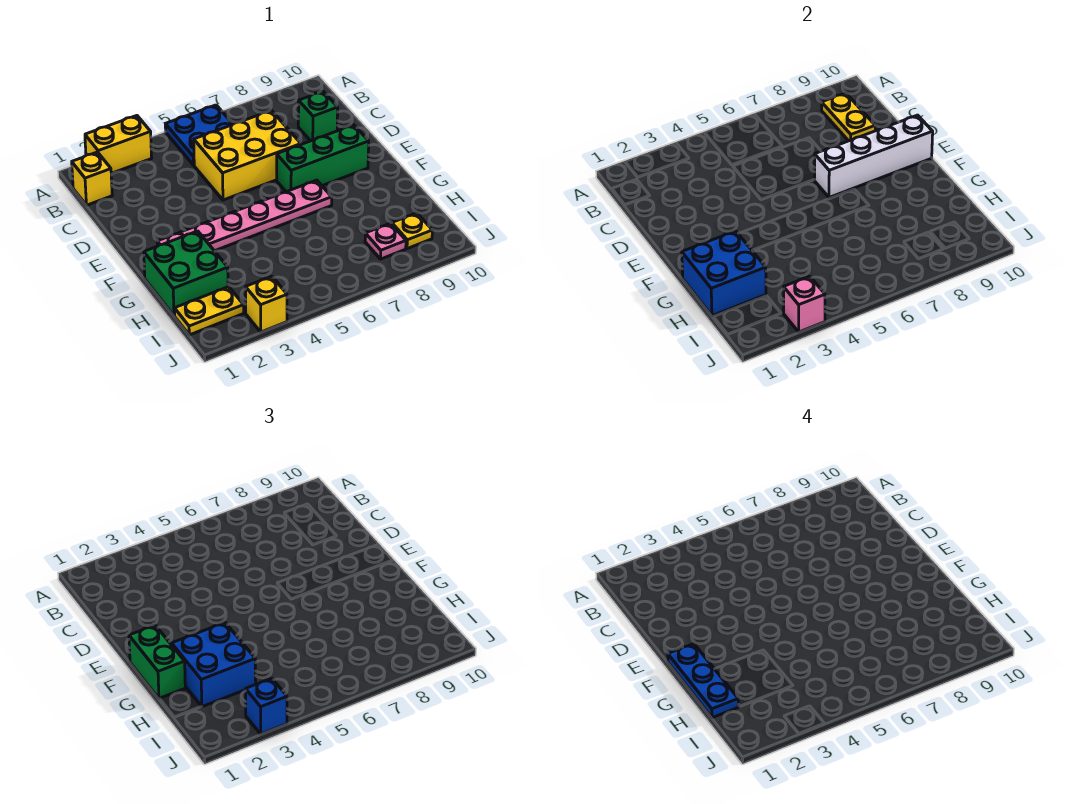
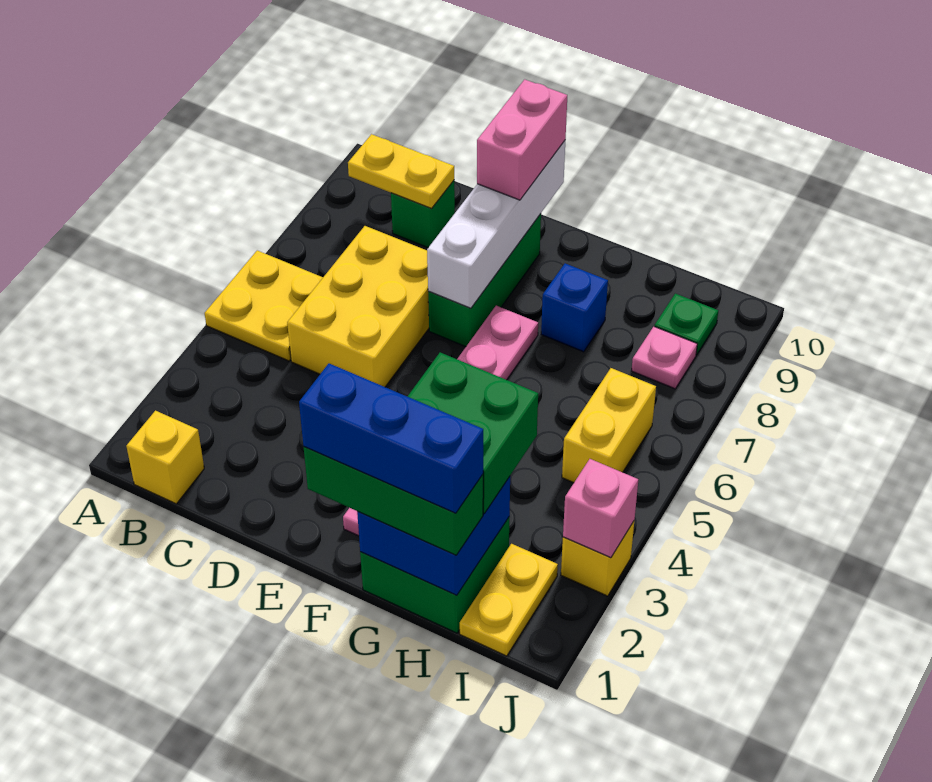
yellow 1x2 brick [85,116,152,173] -> yellow 1x2 brick moved to [562,368,656,483]
blue 2x2 plate [165,105,233,165] -> yellow 2x2 plate [205,250,323,361]
none -> pink 1x2 brick [477,79,567,200]
green 1x2 brick [129,625,185,699] -> green 1x3 brick [304,447,483,555]
blue 1x3 plate [668,644,738,718] -> blue 1x3 brick [299,364,483,513]
blue 2x2 brick [172,623,256,707] -> green 2x2 brick [407,352,538,513]
yellow 1x1 plate [392,213,432,249] -> green 1x1 plate [655,294,718,355]
blue 1x1 brick [246,678,287,734] -> blue 1x1 brick moved to [541,263,608,352]

